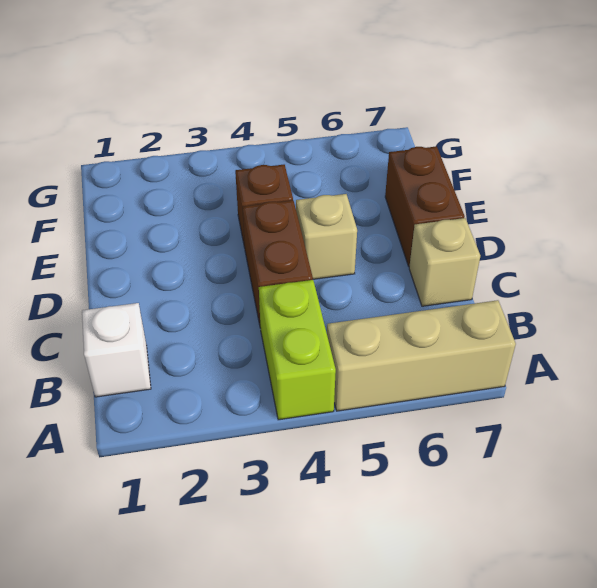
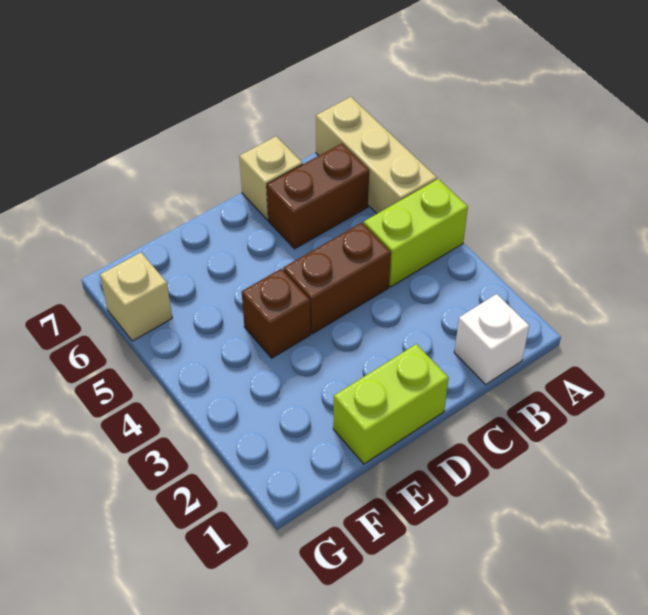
none -> lime 1x2 brick [333,344,449,464]
tan 1x1 brick [296,194,357,279] -> tan 1x1 brick moved to [100,252,172,341]
brown 1x2 brick [385,146,465,266] -> brown 1x2 brick moved to [267,144,369,249]

